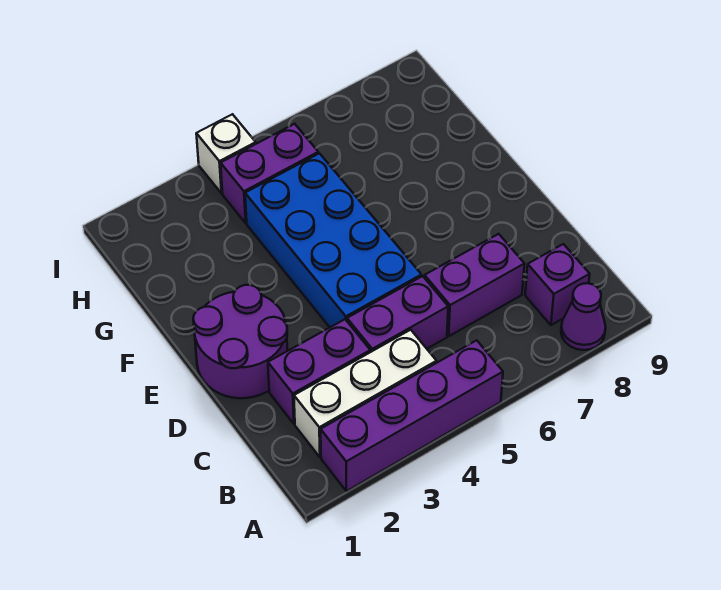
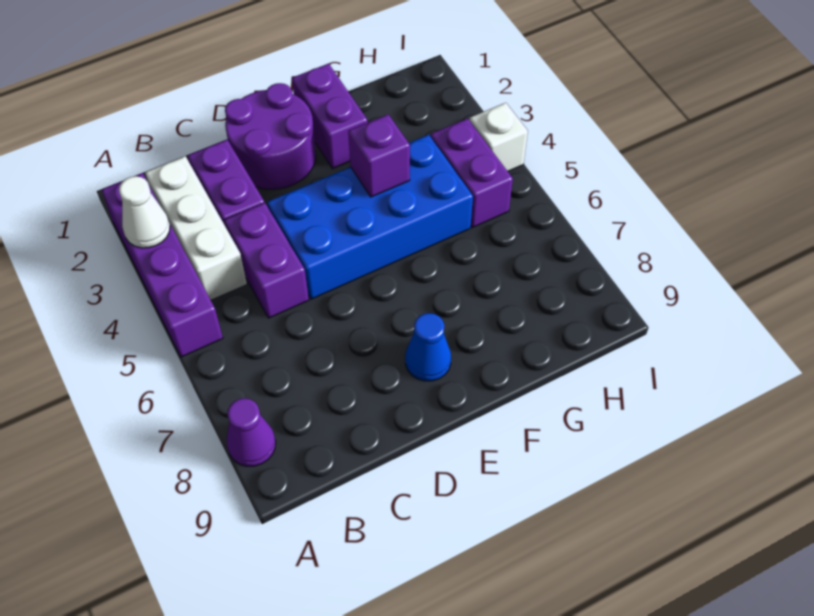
none -> white 1x1 cone [119,176,170,248]
purple 1x1 brick [525,244,590,325] -> purple 1x1 brick moved to [348,115,410,197]
purple 1x2 brick [425,234,524,336] -> purple 1x2 brick moved to [292,64,367,169]
none -> blue 1x1 cone [405,313,451,381]

